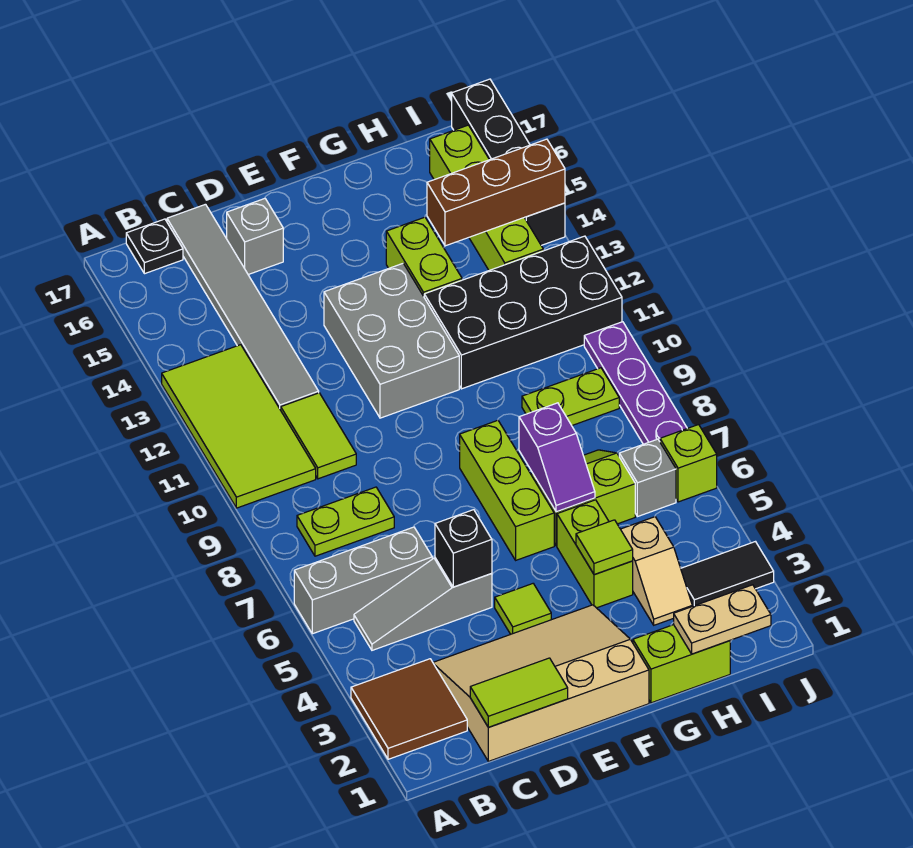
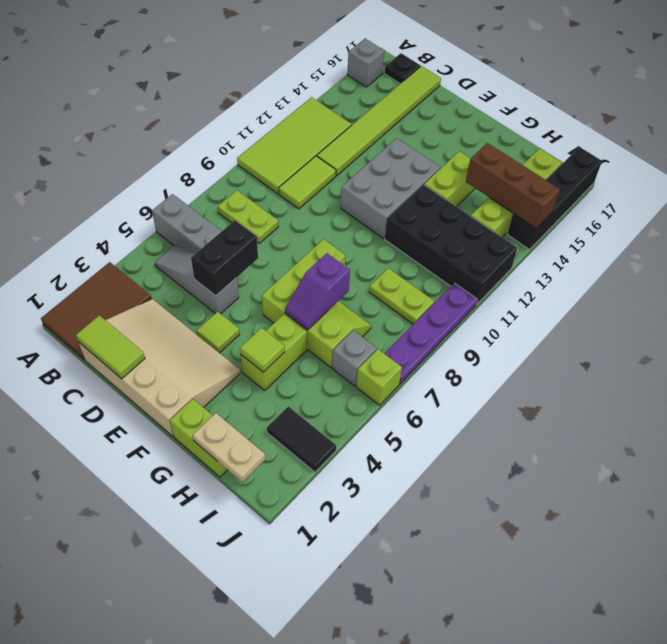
brown 2x2 tile [351,659,467,759] -> brown 2x3 tile [41,262,152,360]
grey 1x6 tile [167,204,319,410] -> lime 1x6 tile [317,66,441,176]
black 1x1 brick [435,510,492,587] -> black 1x2 brick [191,221,258,296]
grey 1x1 brick [227,199,283,275] -> grey 1x1 brick moved to [347,39,385,87]
tan 1x2 slope [621,517,692,625] -> none

